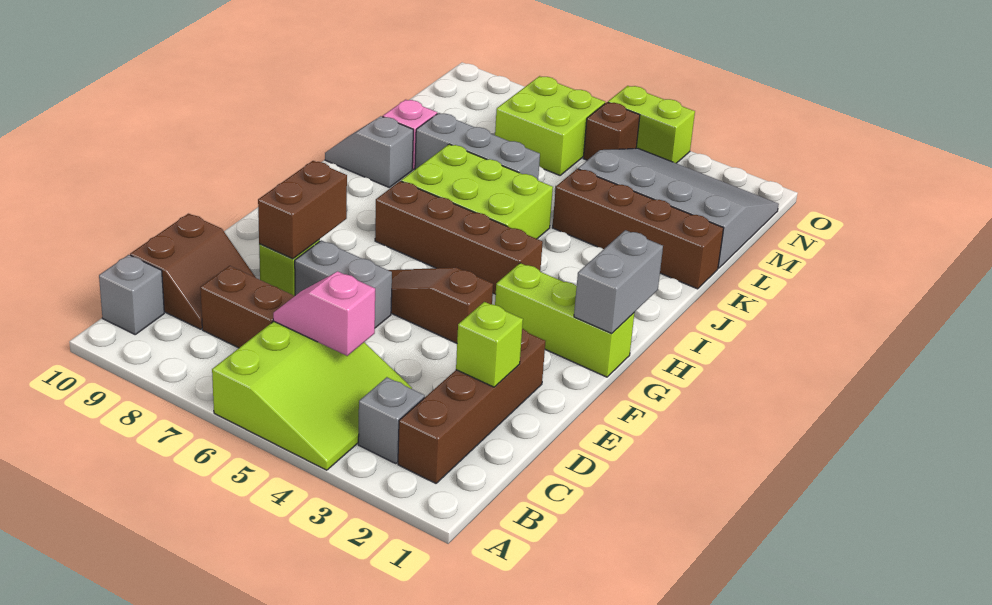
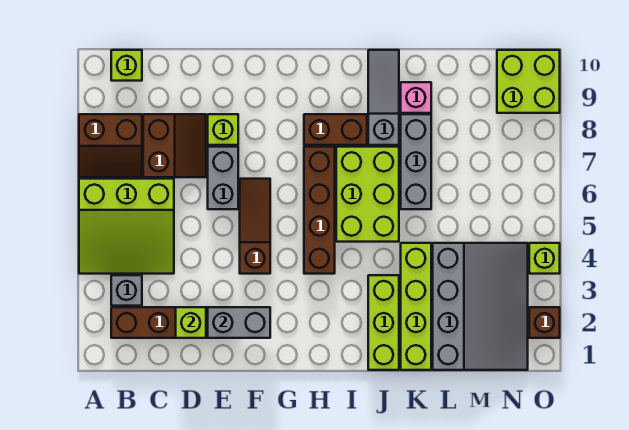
grey 1x1 brick [99,255,164,334] -> lime 1x1 brick [111,50,142,81]
pink 1x2 slope [273,271,375,356] -> none
brown 2x2 slope [130,214,256,329] -> brown 2x2 slope moved to [79,114,142,177]
brown 1x2 brick [258,161,347,259] -> brown 1x2 brick moved to [304,114,367,145]
lime 1x3 brick [495,263,634,377] -> lime 1x3 brick moved to [368,275,399,370]
grey 1x2 brick [574,230,663,333] -> grey 1x2 brick moved to [208,307,270,338]
grey 1x2 slope [325,116,413,187] -> grey 1x3 slope [368,50,399,145]
brown 1x4 brick [552,169,724,289] -> lime 1x4 brick [401,243,431,370]
lime 2x2 brick [495,76,605,175] -> lime 2x2 brick moved to [497,50,560,113]
brown 1x1 brick [583,102,640,160] -> brown 1x1 brick moved to [529,307,560,338]
lime 1x2 brick [608,86,695,163] -> lime 1x1 brick [529,243,560,274]

